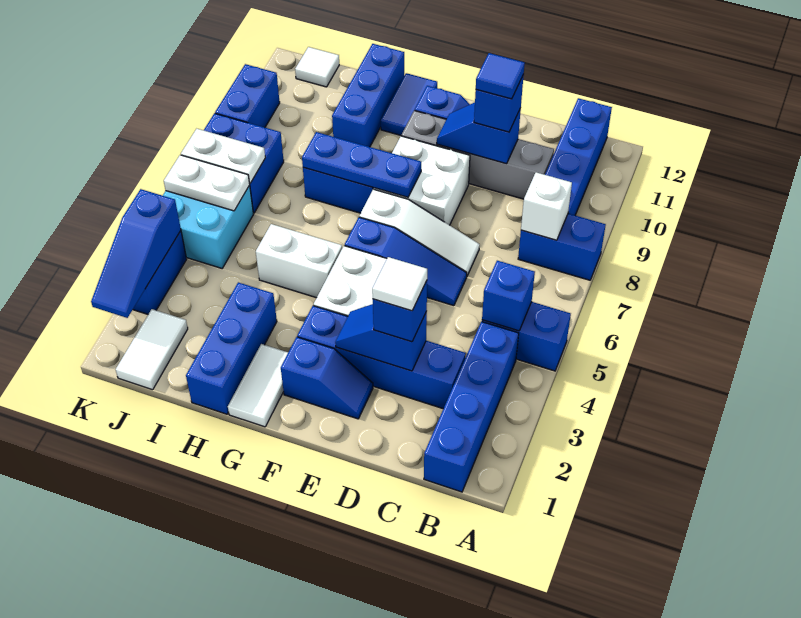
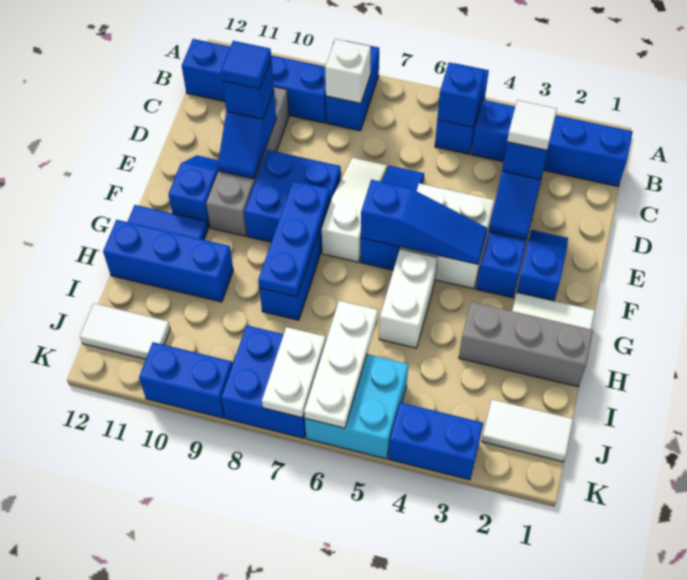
white 2x2 brick [374,136,470,225] -> blue 2x2 brick [244,150,341,254]
blue 1x3 brick [186,282,277,414] -> grey 1x3 brick [459,302,593,387]
white 1x2 plate [164,155,250,211] -> white 1x3 plate [304,301,378,428]
white 1x1 tile [295,47,339,87] -> white 1x2 tile [80,304,170,359]
blue 1x3 slope [91,189,181,318] -> blue 1x3 slope moved to [361,180,487,264]

